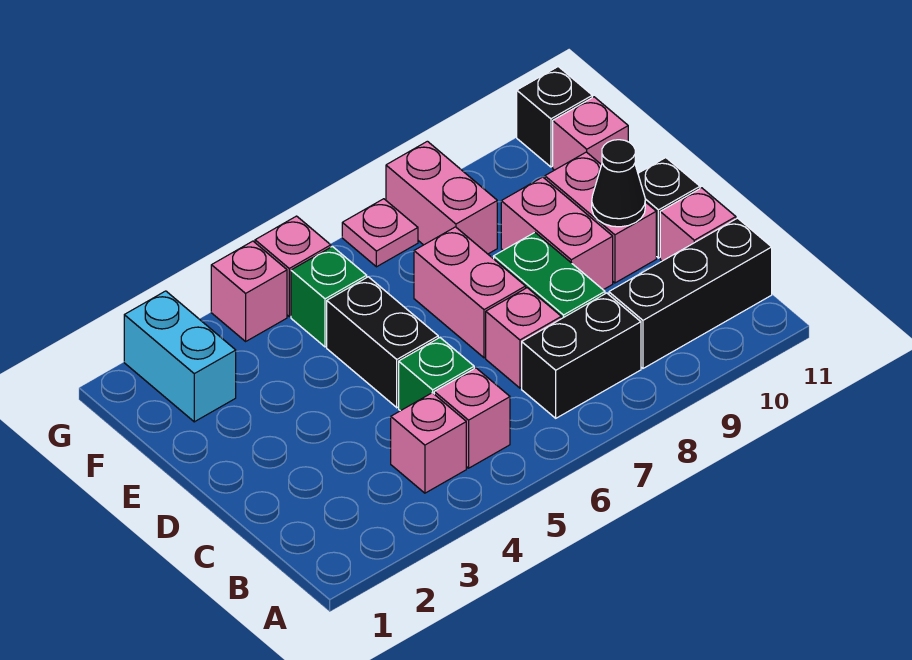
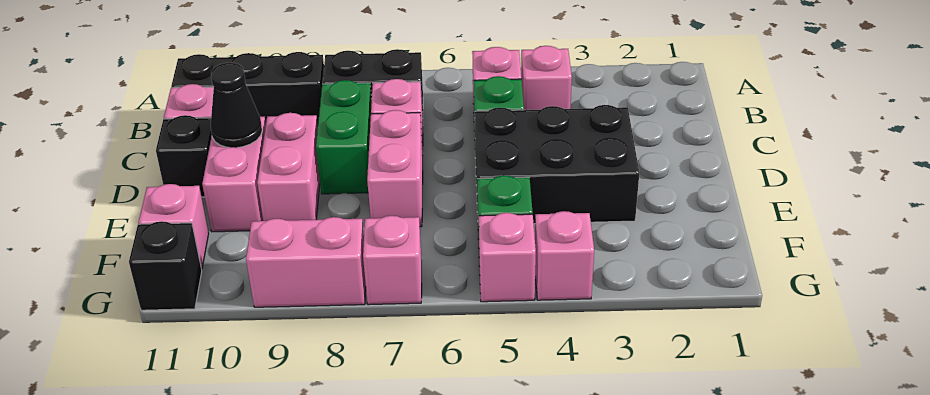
black 1x2 brick [327,277,438,408] -> black 2x3 brick [475,105,639,224]
cyan 1x2 brick [124,291,236,422] -> none
pink 1x2 brick [386,141,497,254] -> pink 1x2 brick turned to [246,217,366,307]
pink 1x1 plate [342,199,418,267] -> pink 1x1 brick [363,216,422,305]

